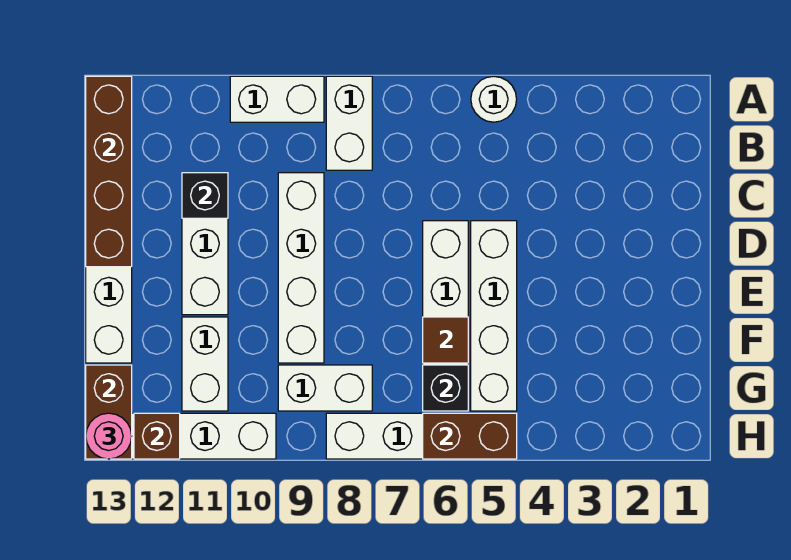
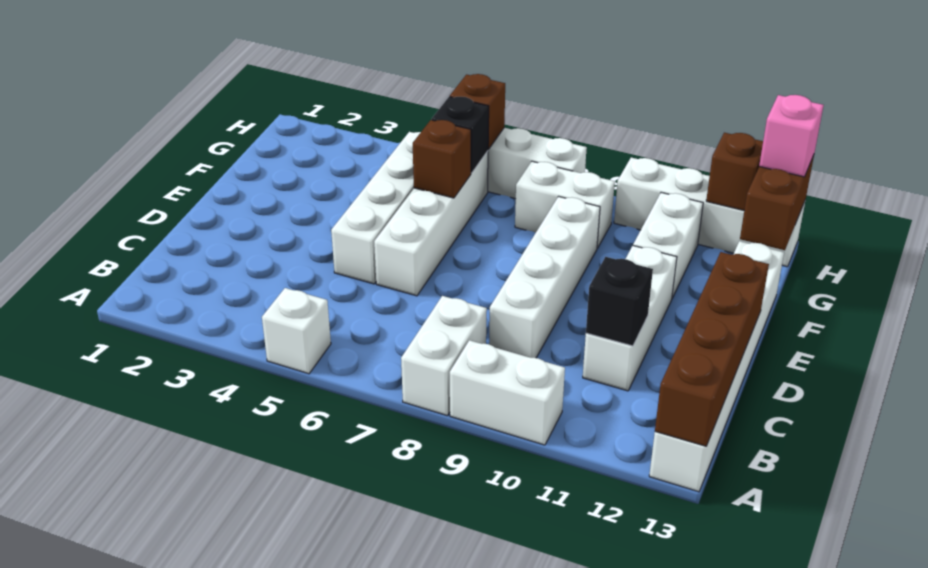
white 1x1 round brick [471,76,517,122] -> white 1x1 brick [262,288,331,374]
brown 1x1 tile [423,317,468,363] -> brown 1x1 brick [413,120,471,198]
brown 1x2 brick [423,413,517,459] -> brown 1x1 brick [450,74,505,149]
pink 1x1 round brick [86,413,132,459] -> pink 1x1 brick [759,95,824,177]

